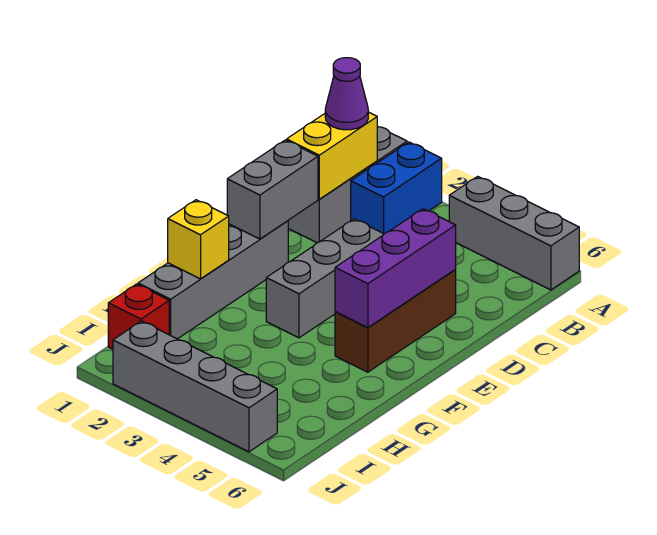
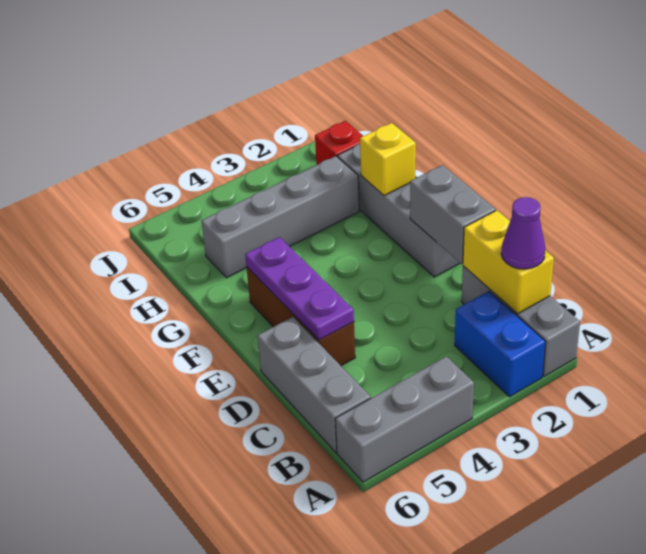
grey 1x3 brick [266,219,384,338] -> grey 1x3 brick moved to [257,317,371,452]
purple 1x3 brick [335,209,456,328] -> purple 1x3 plate [245,237,354,340]
grey 1x4 brick [113,321,277,452] -> grey 1x4 brick moved to [201,156,359,278]

